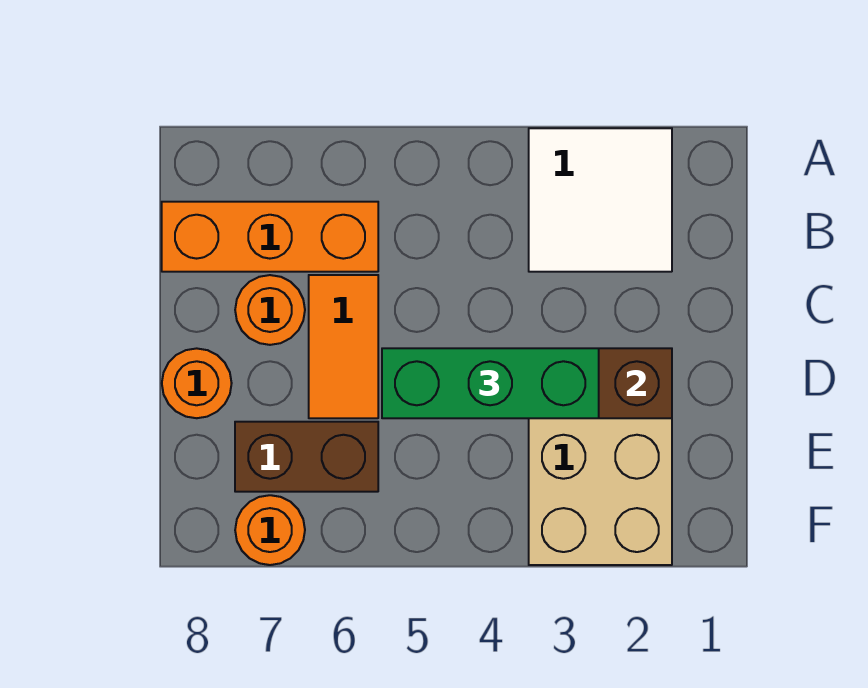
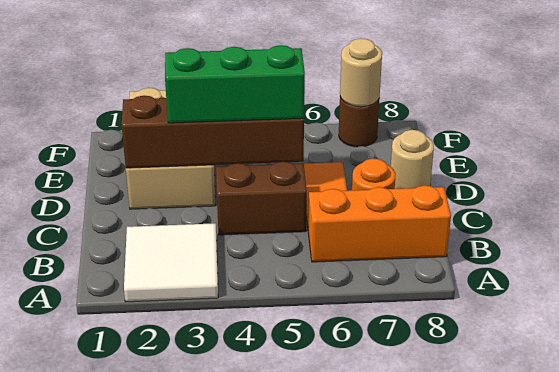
orange 1x1 round brick [162,348,232,418] -> tan 1x1 round brick [391,130,434,189]
brown 1x2 brick [235,422,378,492] -> brown 1x2 brick moved to [216,162,307,235]
orange 1x1 round brick [235,495,305,565] -> brown 1x1 round brick [339,97,380,147]
none -> tan 1x1 round brick [340,38,382,107]

